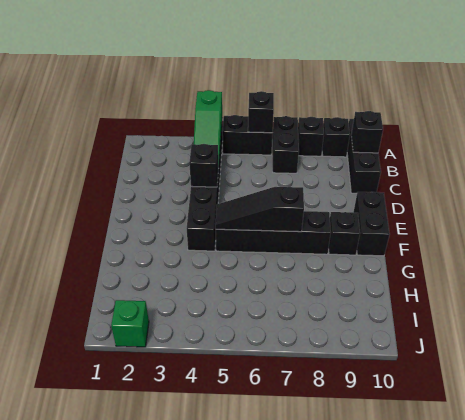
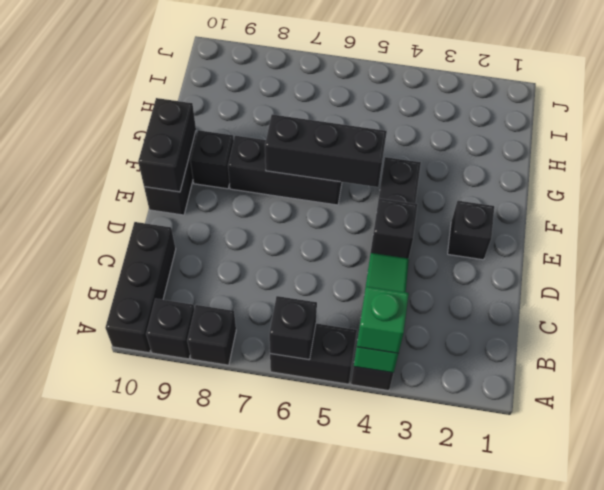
black 1x2 brick [272,116,299,173] -> black 1x2 brick moved to [138,98,196,192]
black 1x1 brick [351,111,383,153] -> black 1x1 brick moved to [448,201,494,260]
black 1x4 brick [216,211,331,254] -> black 1x3 brick [228,136,342,205]
black 1x3 slope [215,187,304,232] -> black 1x3 brick [265,115,387,187]
green 1x1 brick [111,300,149,347] -> green 1x1 brick moved to [357,286,409,353]

